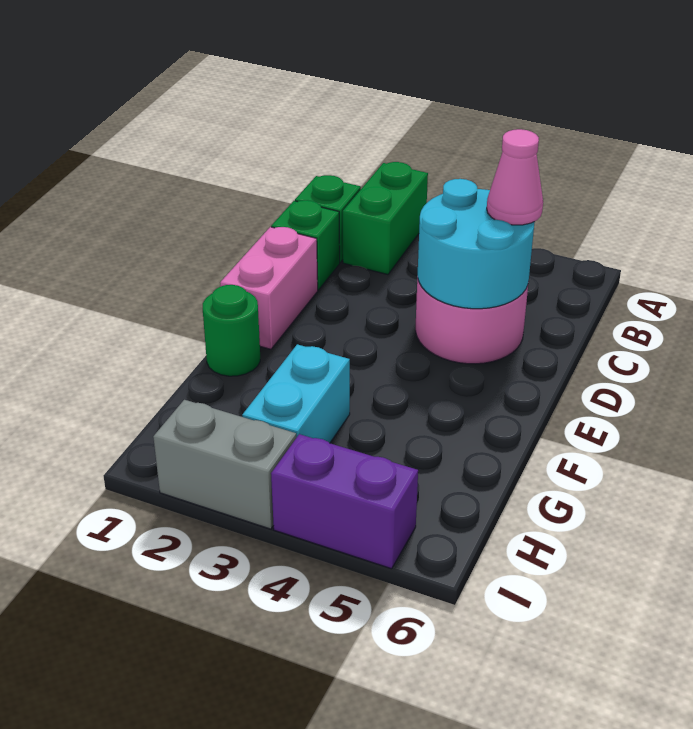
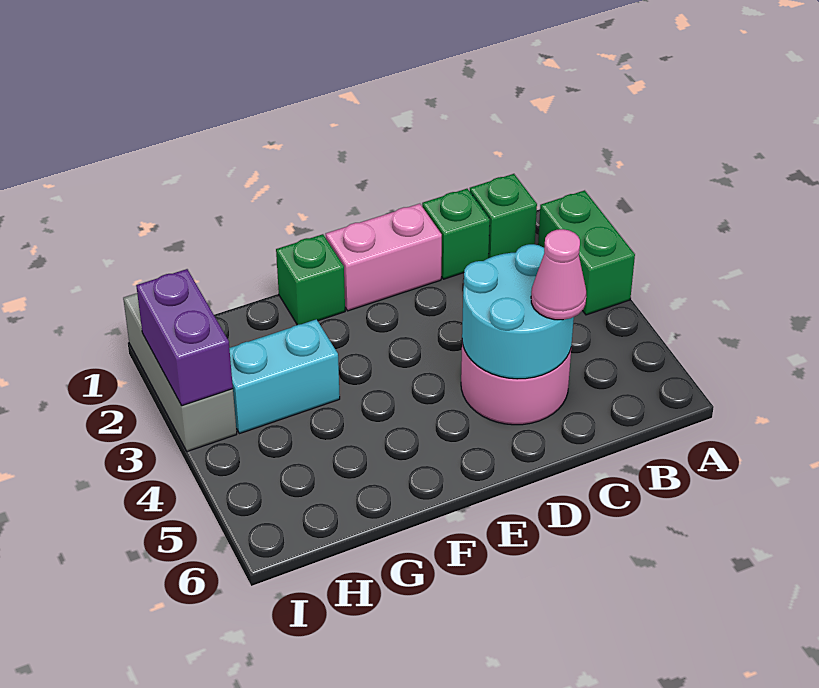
green 1x2 brick [343,162,428,275] -> green 1x2 brick turned to [538,190,635,315]
green 1x1 round brick [203,285,260,376] -> green 1x1 brick [276,234,345,325]
grey 1x2 brick [153,400,296,529] -> grey 1x3 brick [123,293,237,452]
purple 1x2 brick [271,434,418,569] -> purple 1x2 brick moved to [136,269,233,406]

